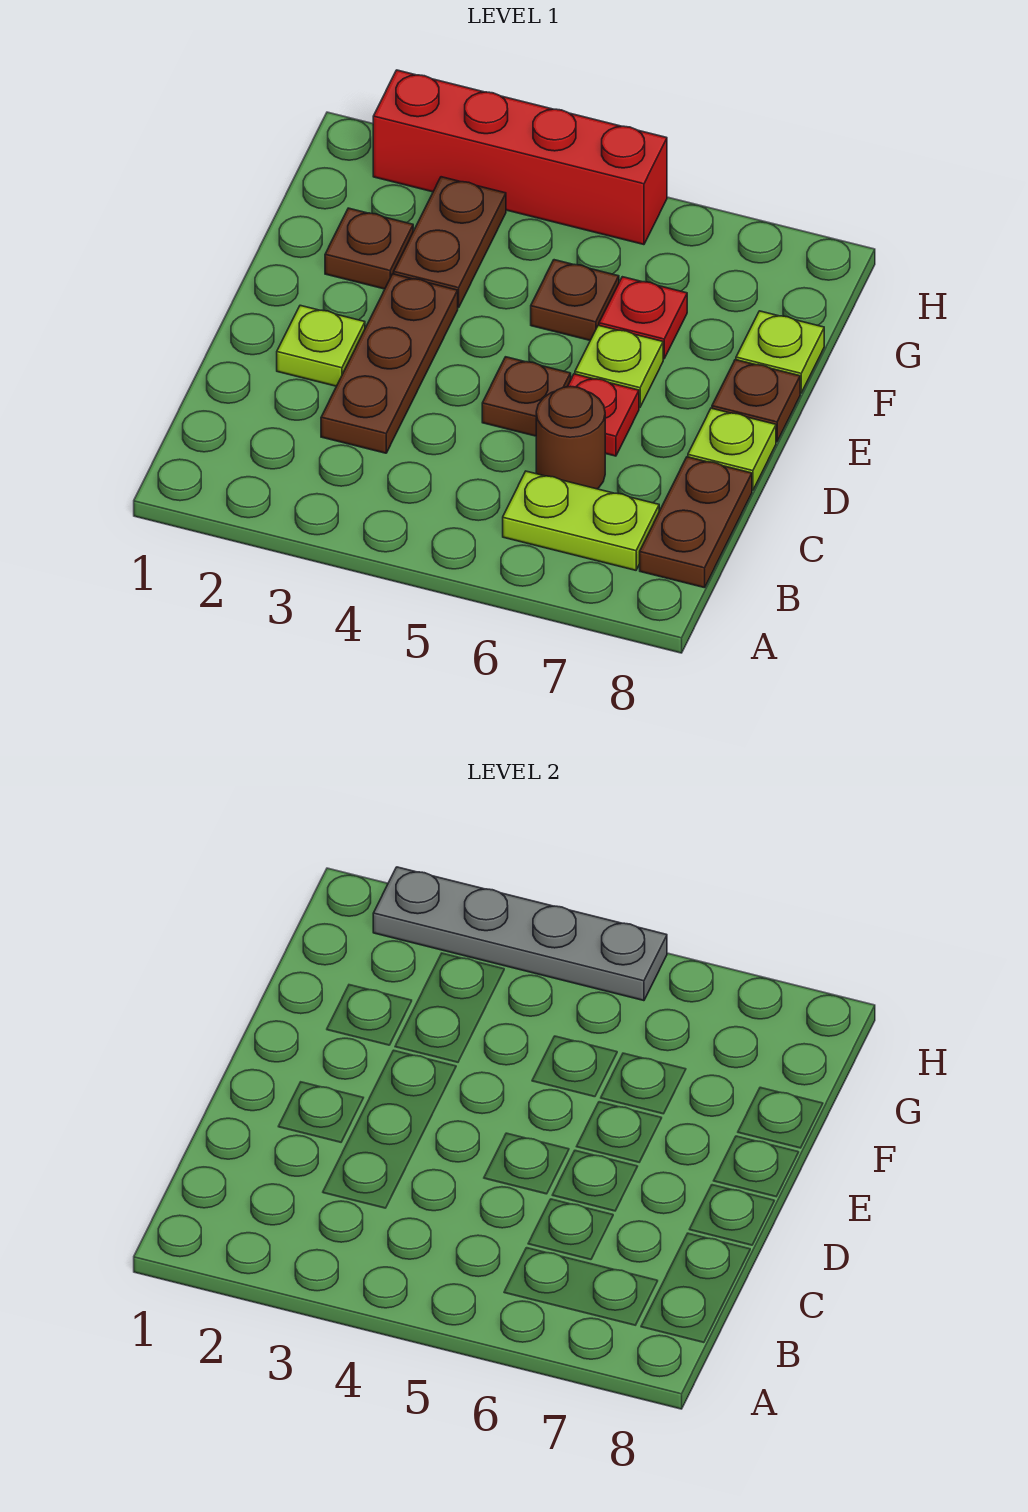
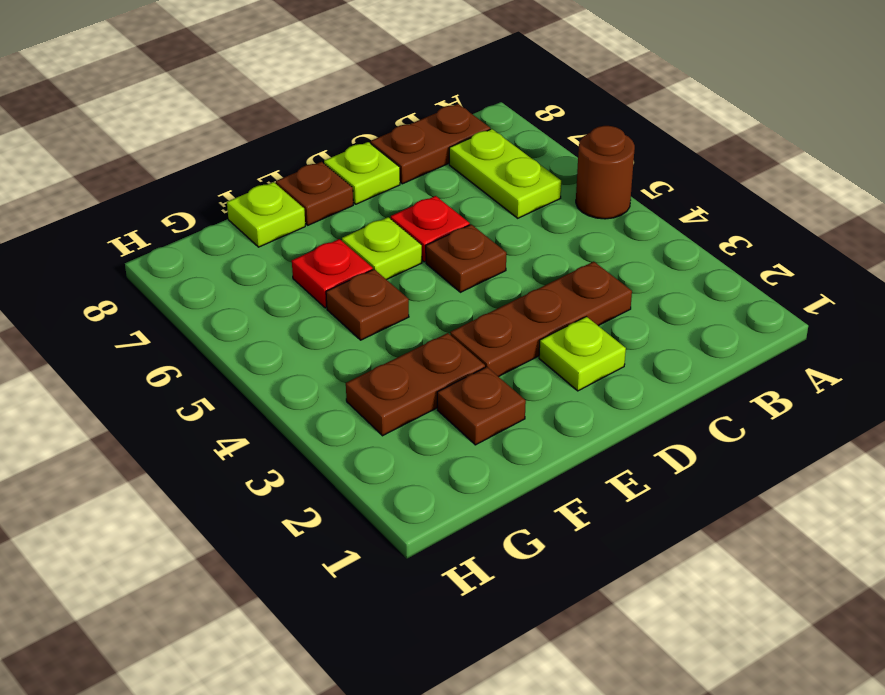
brown 1x1 round brick [536,386,605,489] -> brown 1x1 round brick moved to [576,126,635,219]
red 1x4 brick [373,70,667,245] -> none
grey 1x4 plate [373,867,667,1001] -> none

